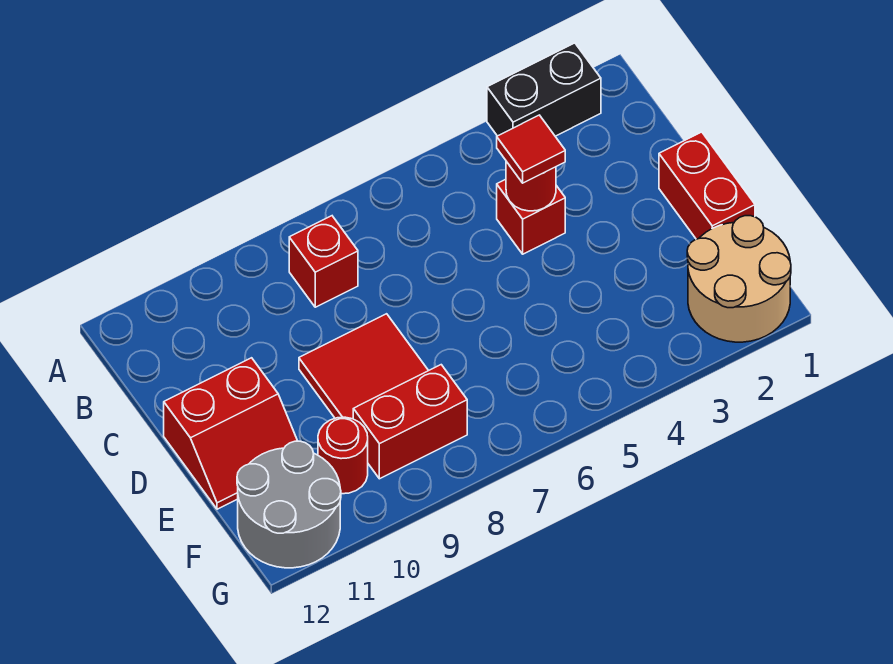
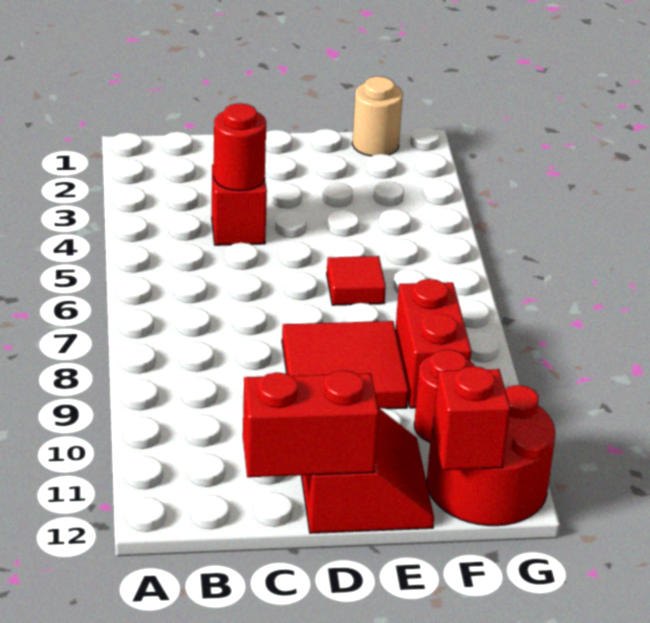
black 1x2 brick [487,43,601,136] -> none
red 1x1 brick [289,216,358,307] -> red 1x1 brick moved to [433,366,510,470]
red 1x1 tile [497,115,565,183] -> red 1x1 tile moved to [327,256,386,305]
red 1x2 brick [659,132,755,239] -> red 1x2 brick moved to [243,370,379,477]
tan 2x2 round brick [687,216,791,342] -> tan 1x1 round brick [352,76,403,156]
grey 2x2 round brick [237,441,341,568] -> red 2x2 round brick [427,385,555,526]

